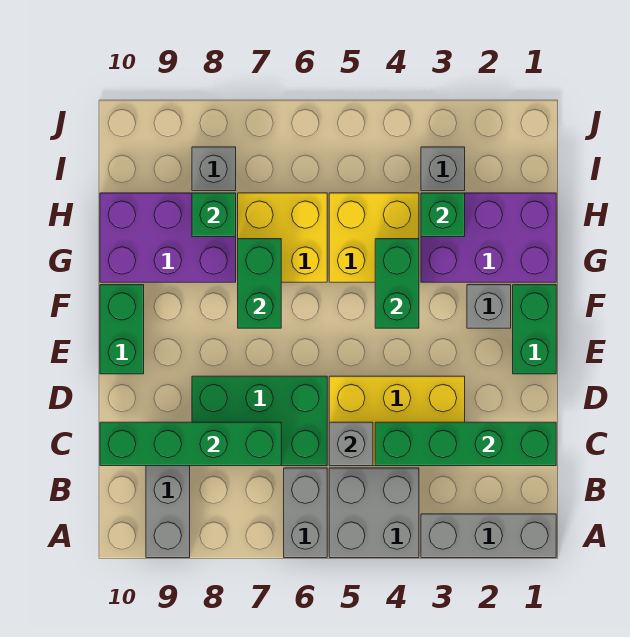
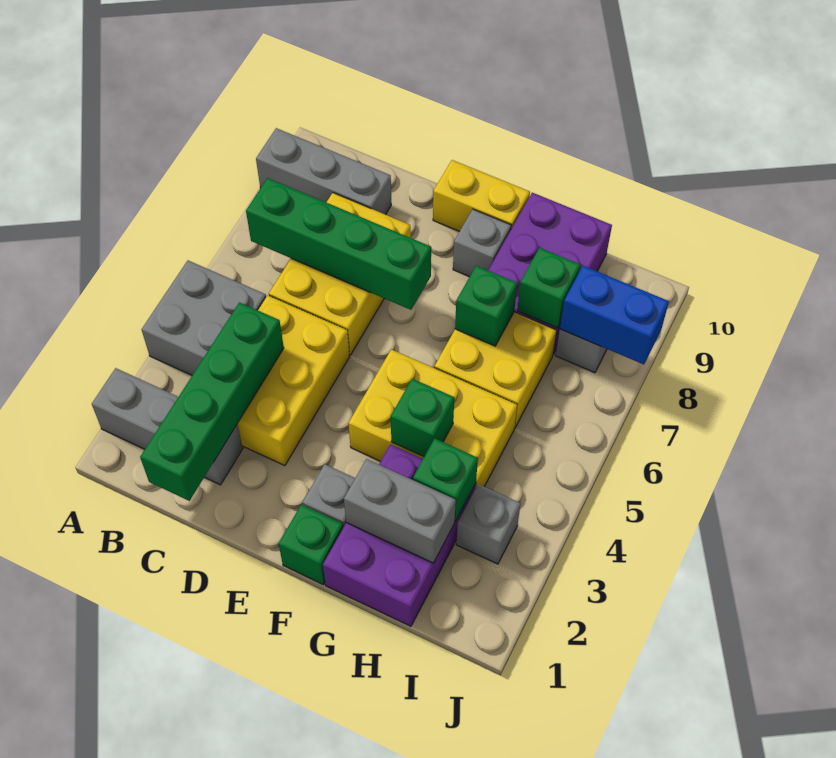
grey 1x3 brick [421,514,556,558] -> grey 1x3 brick turned to [92,368,243,485]
grey 1x2 brick [284,468,327,558] -> grey 1x2 brick moved to [344,459,456,563]
grey 1x1 brick [329,422,373,466] -> grey 1x1 brick moved to [453,209,511,277]
green 2x3 brick [192,376,327,466] -> yellow 2x3 brick [269,193,411,355]
green 1x4 brick [100,422,281,466] -> green 1x4 brick turned to [246,178,431,310]
green 1x2 brick [513,285,556,374] -> green 1x1 brick [278,504,343,585]
green 1x2 brick [100,285,144,374] -> yellow 1x2 brick [433,160,530,231]
green 1x2 brick [375,239,419,328] -> green 1x1 brick [391,379,454,457]
green 1x2 brick [238,239,281,328] -> green 1x1 brick [455,266,517,346]
yellow 2x2 brick [329,193,419,282] -> yellow 2x3 brick [348,349,517,487]
none -> blue 1x2 brick [560,266,669,364]

